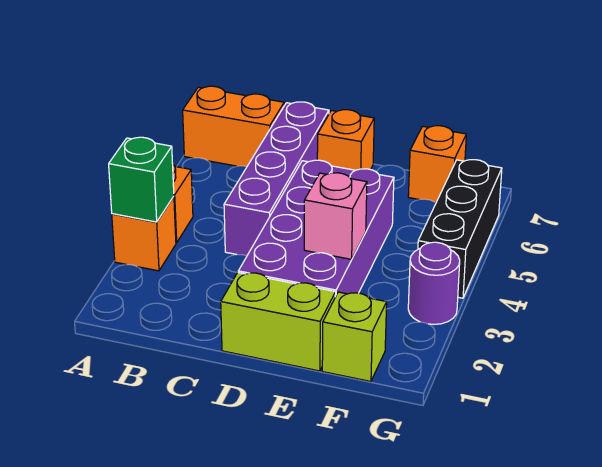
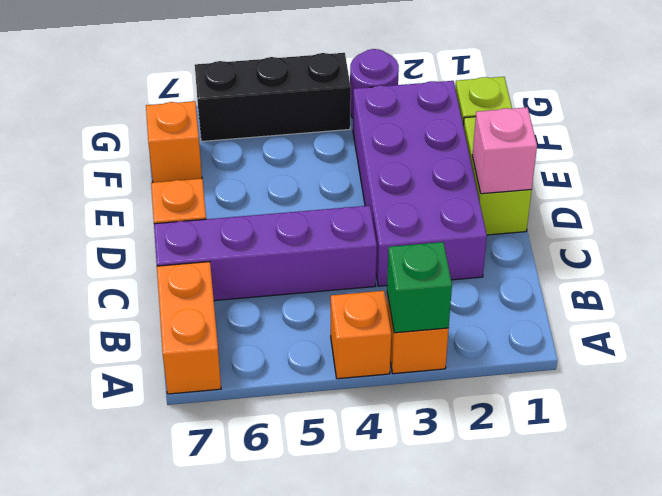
purple 2x4 brick [238,160,394,297] -> purple 2x4 brick turned to [353,81,487,286]
pink 1x1 brick [304,173,367,259] -> pink 1x1 brick moved to [472,107,537,194]

